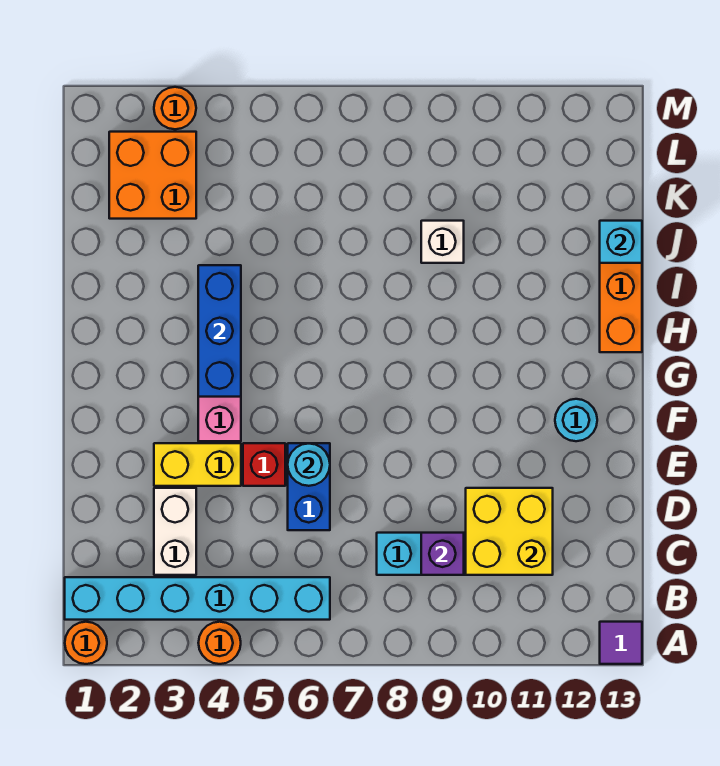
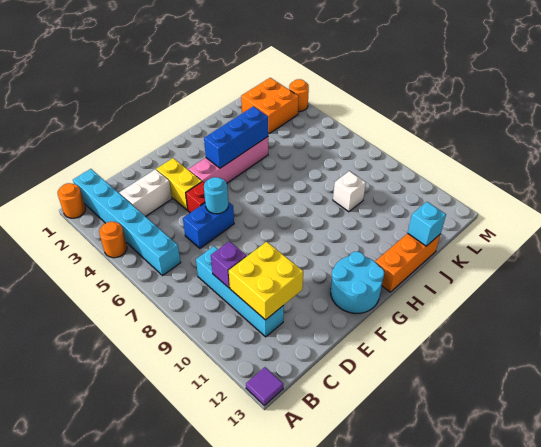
cyan 1x1 round brick [555,399,597,441] -> cyan 2x2 round brick [331,252,384,313]

